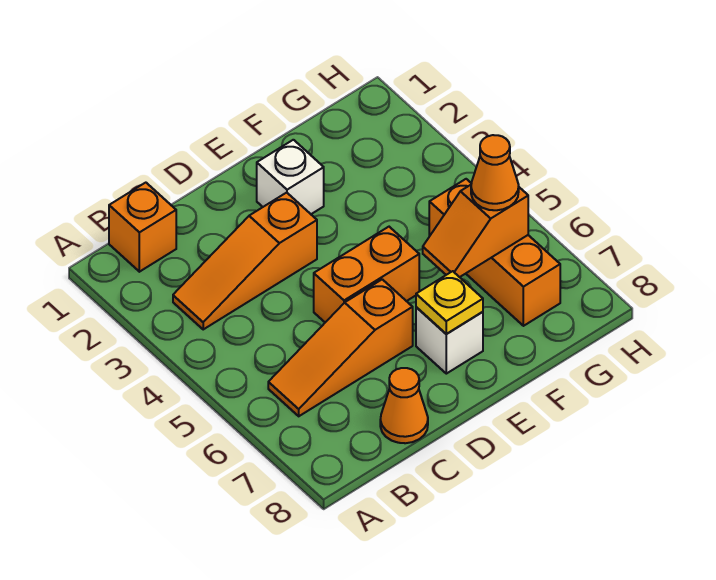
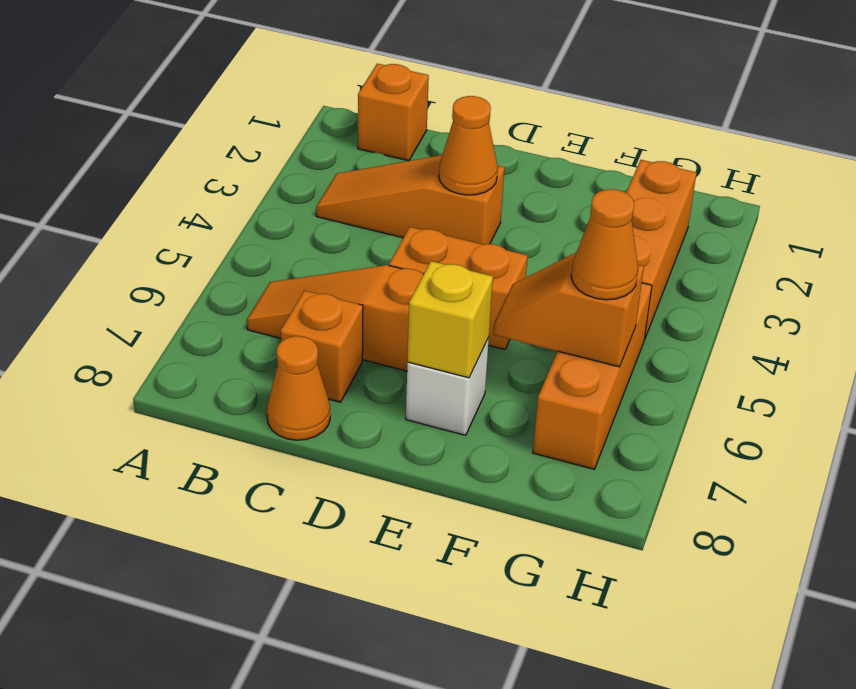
none -> orange 1x1 brick [281,290,363,402]
none -> orange 1x1 cone [439,96,498,195]
white 1x1 brick [257,140,324,214] -> none
yellow 1x1 plate [416,271,483,334] -> yellow 1x1 brick [407,261,493,378]
none -> orange 1x3 brick [626,160,696,340]

